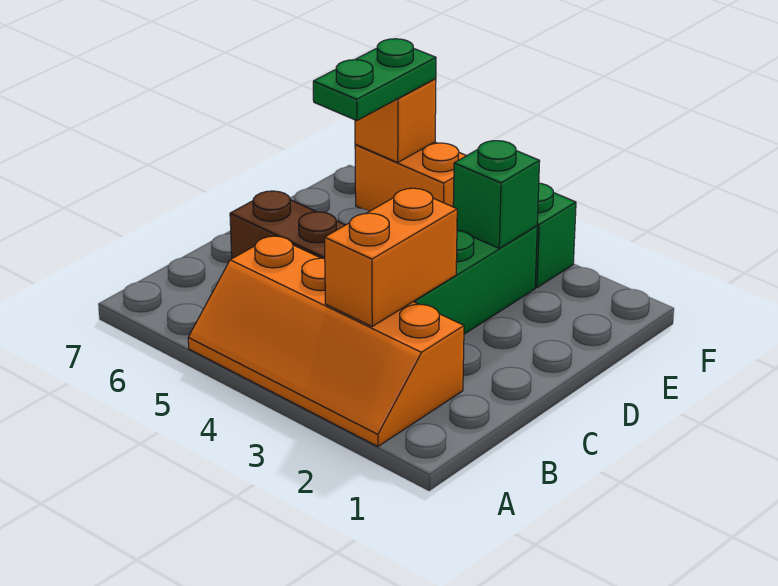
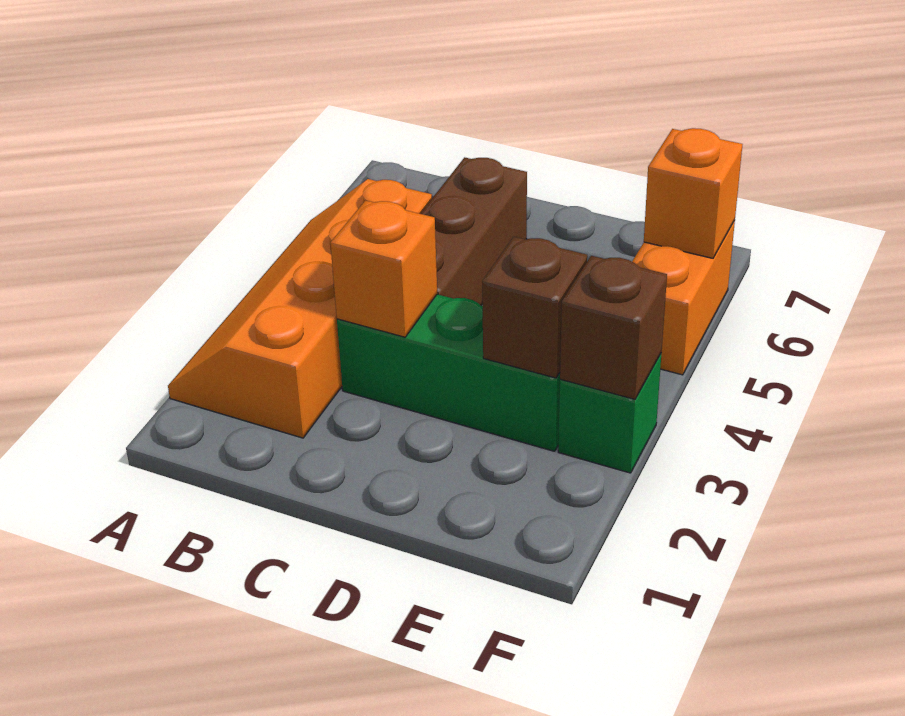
orange 1x2 brick [324,188,457,326] -> orange 1x1 brick [330,200,437,337]
green 1x1 brick [453,141,540,248] -> brown 1x1 brick [482,237,587,378]
green 1x2 plate [313,39,436,121] -> none
none -> brown 1x1 brick [560,256,667,399]

